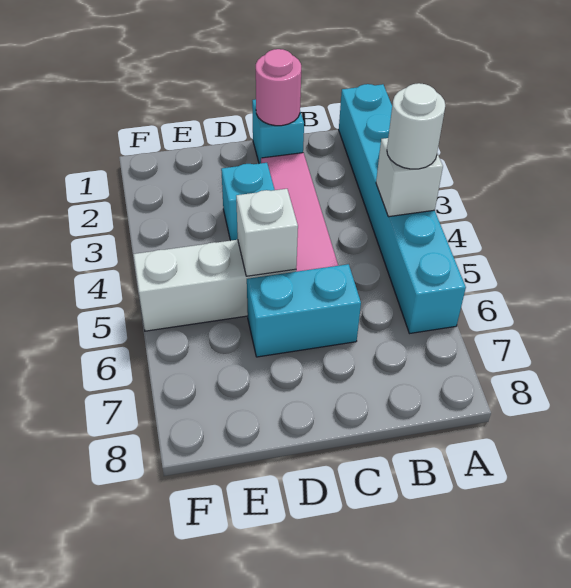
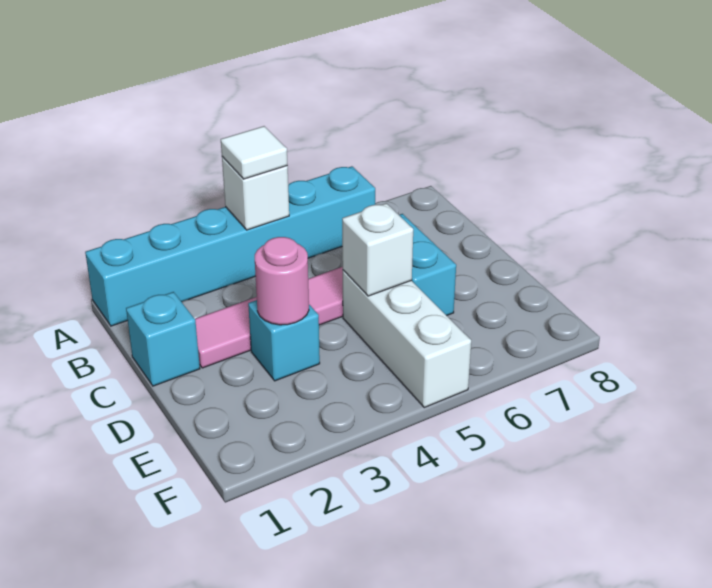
white 1x1 round brick [387,83,445,169] -> white 1x1 tile [221,126,288,179]
pink 1x1 round brick [256,49,301,126] -> pink 1x1 round brick moved to [255,237,309,325]

